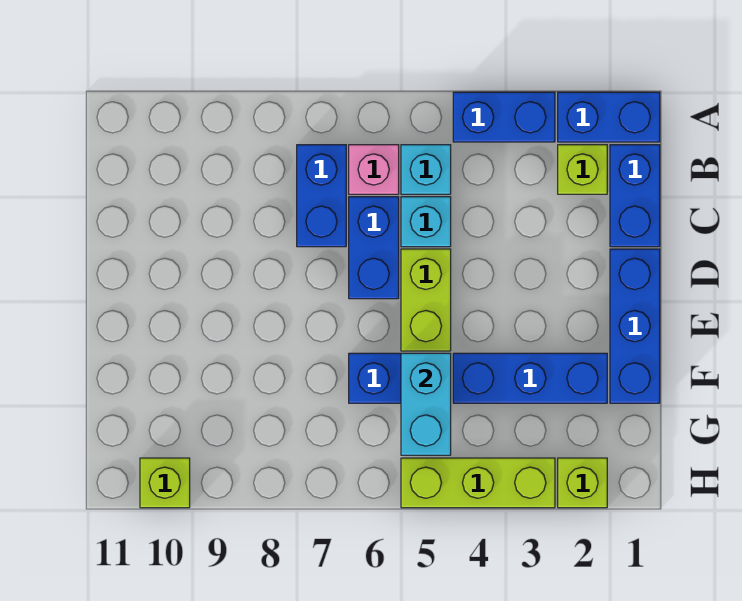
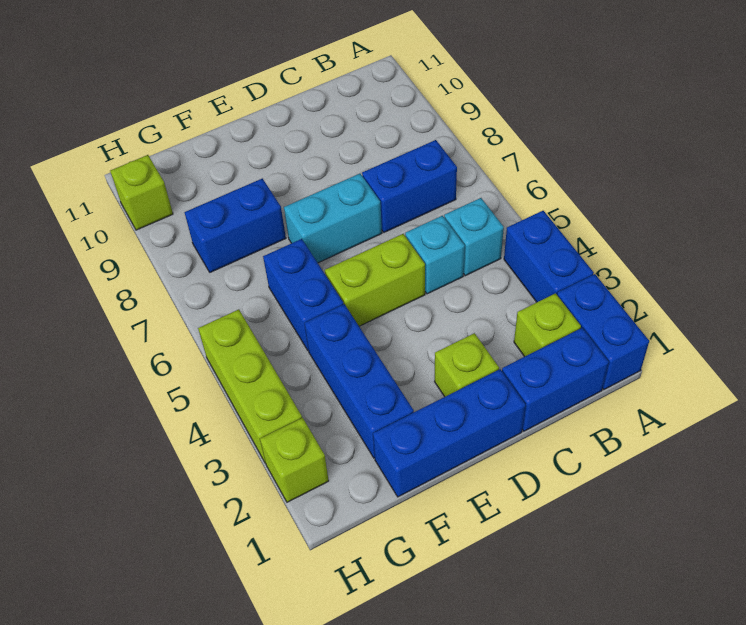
pink 1x1 brick [349,145,399,194] -> none
blue 1x2 brick [349,197,399,299] -> blue 1x2 brick moved to [185,178,286,272]
none -> lime 1x1 brick [435,333,499,397]
cyan 1x2 brick [401,353,451,455] -> cyan 1x2 brick moved to [284,174,382,263]

